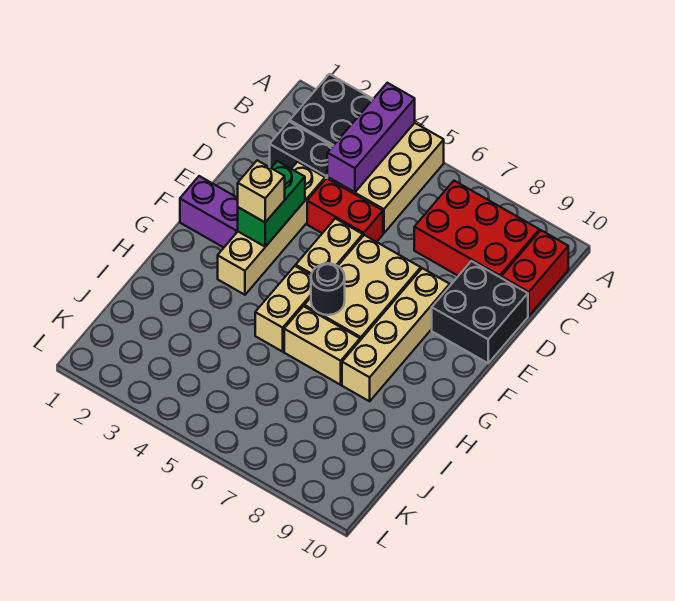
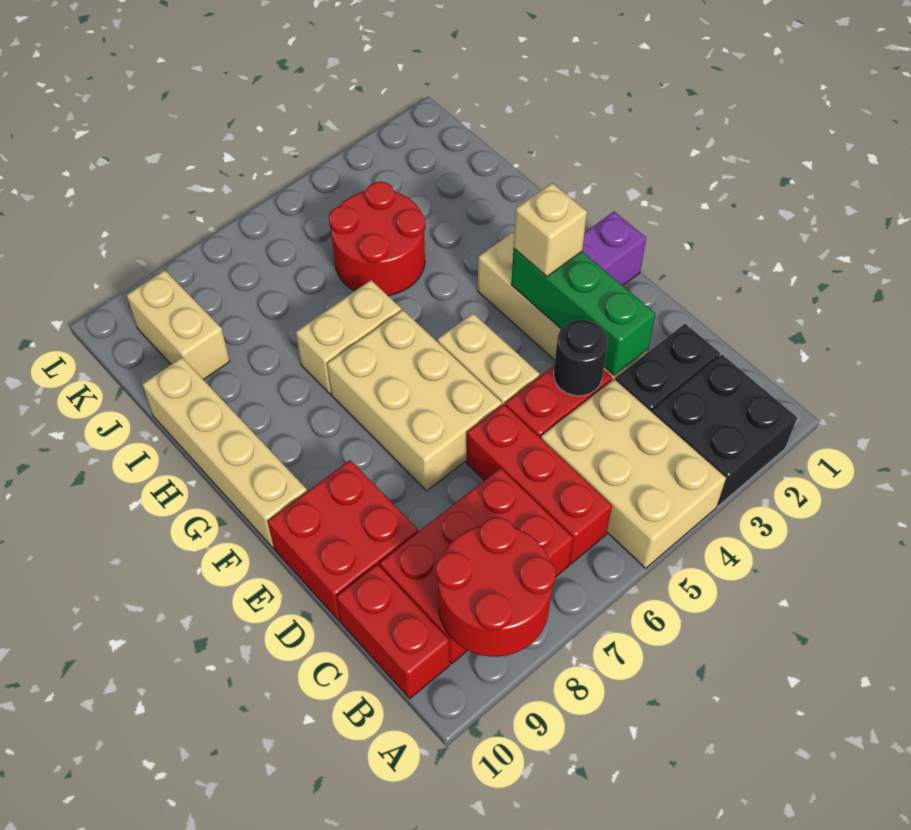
purple 1x3 brick [327,83,415,192] -> none
none -> red 2x2 round brick [436,517,556,657]
none -> red 1x3 brick [467,404,612,564]
black 2x2 brick [432,261,528,363] -> red 2x2 brick [268,460,418,621]
green 1x2 brick [238,161,305,247] -> green 1x3 brick [511,249,656,375]
tan 1x4 brick [342,268,450,401] -> tan 1x4 brick moved to [142,358,307,548]
tan 1x2 brick [255,266,311,352] -> tan 1x2 brick moved to [126,270,230,380]
black 1x1 round brick [311,263,345,315] -> black 1x1 round brick moved to [554,320,608,396]
none -> red 2x2 round brick [329,182,425,296]

